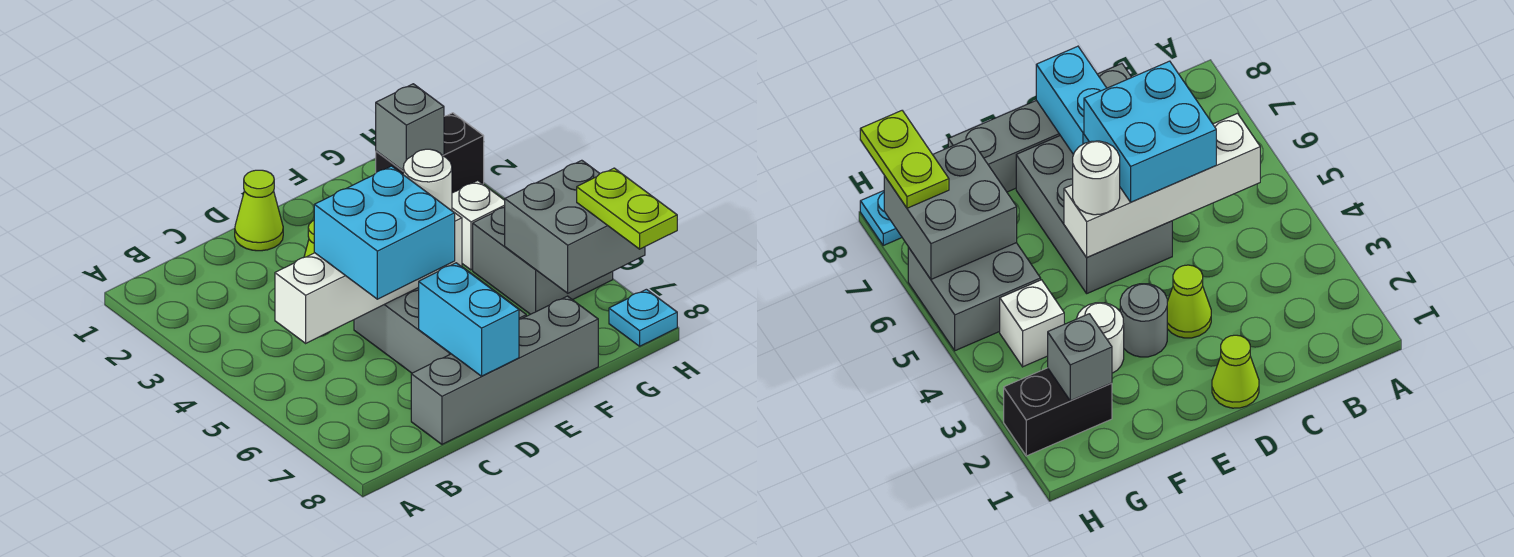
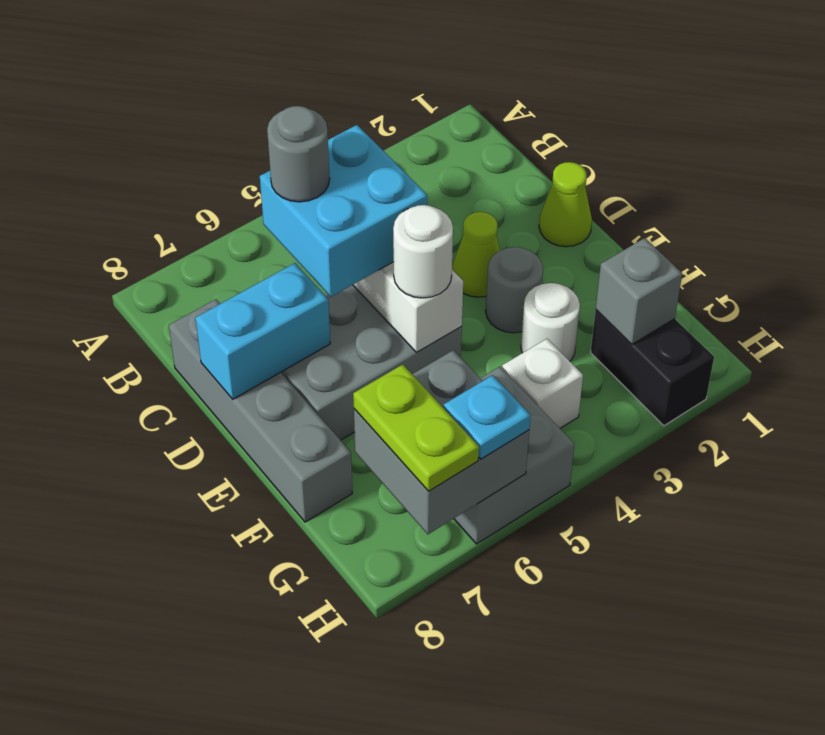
none -> grey 1x1 round brick [267,106,330,202]
lime 1x2 plate [577,168,677,249] -> lime 1x2 plate turned to [353,364,479,491]
cyan 1x1 plate [609,289,677,346] -> cyan 1x1 plate moved to [444,375,531,459]

